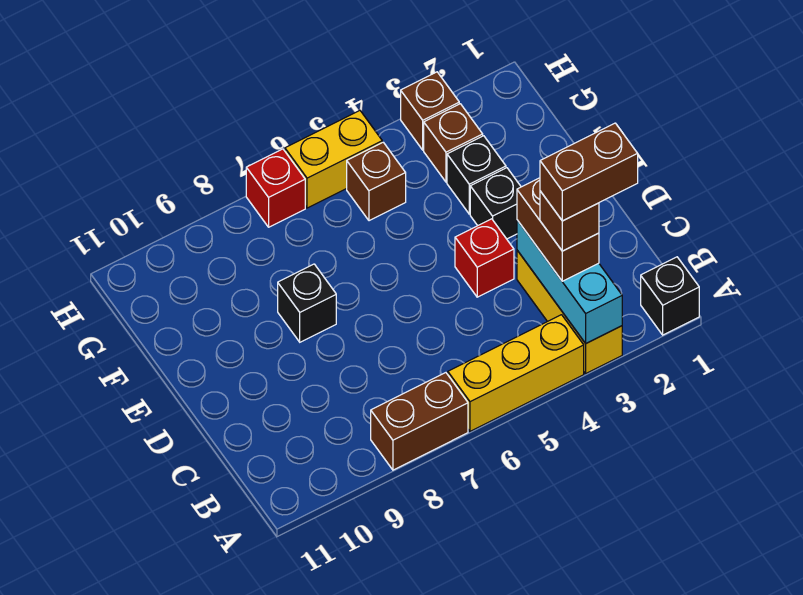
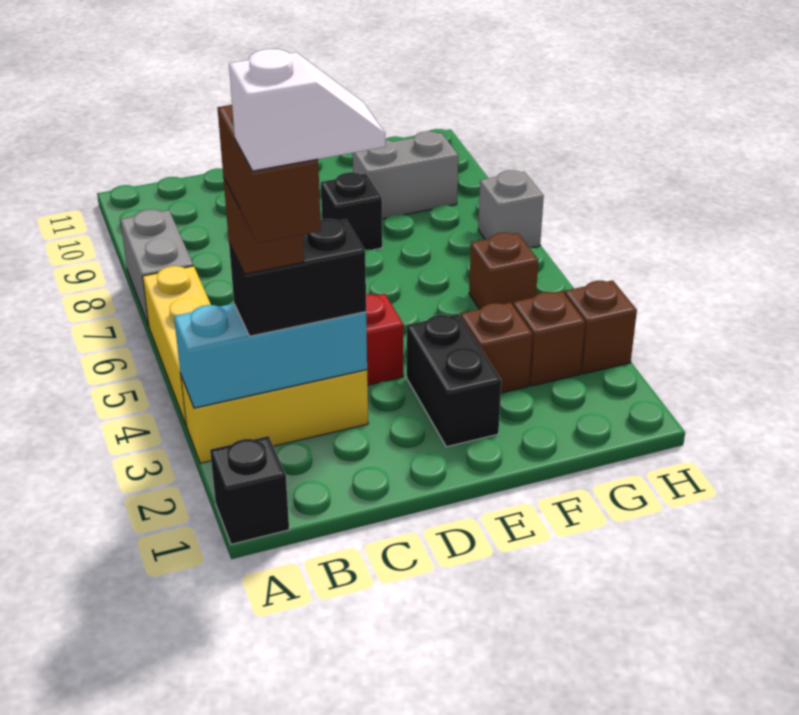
brown 1x2 brick [371,373,468,470] -> grey 1x2 brick [120,210,193,326]
none -> white 1x2 slope [229,49,386,171]
brown 1x2 brick [517,178,599,281] -> black 1x2 brick [229,219,366,336]
black 1x1 brick [470,168,521,239] -> black 1x2 brick [407,314,501,447]
black 1x1 brick [447,136,506,214] -> brown 1x1 brick [460,303,532,393]
none -> grey 1x2 brick [353,131,458,219]
yellow 1x2 brick [285,111,382,208] -> none
red 1x1 brick [246,149,305,227] -> grey 1x1 brick [478,170,544,248]

